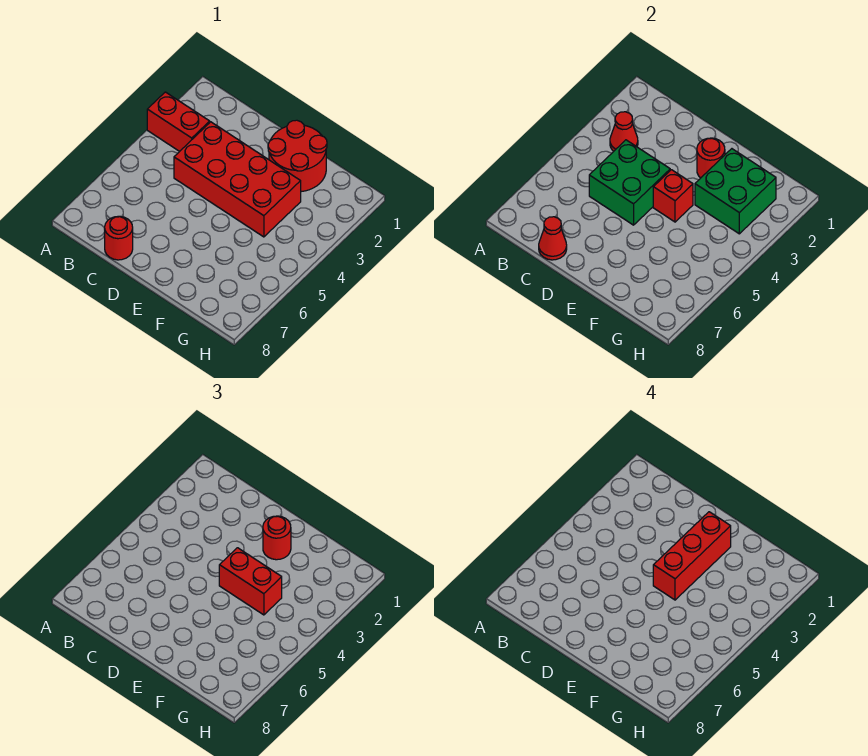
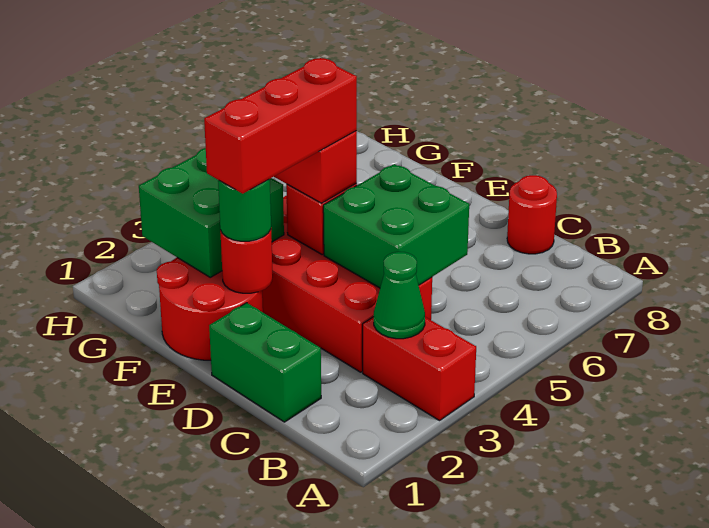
red 1x1 cone [610,112,638,151] -> green 1x1 cone [374,252,425,339]
none -> green 1x2 brick [209,303,321,422]
red 1x1 cone [539,217,567,260] -> none
red 1x1 round brick [263,516,291,560] -> green 1x1 round brick [218,179,271,241]

